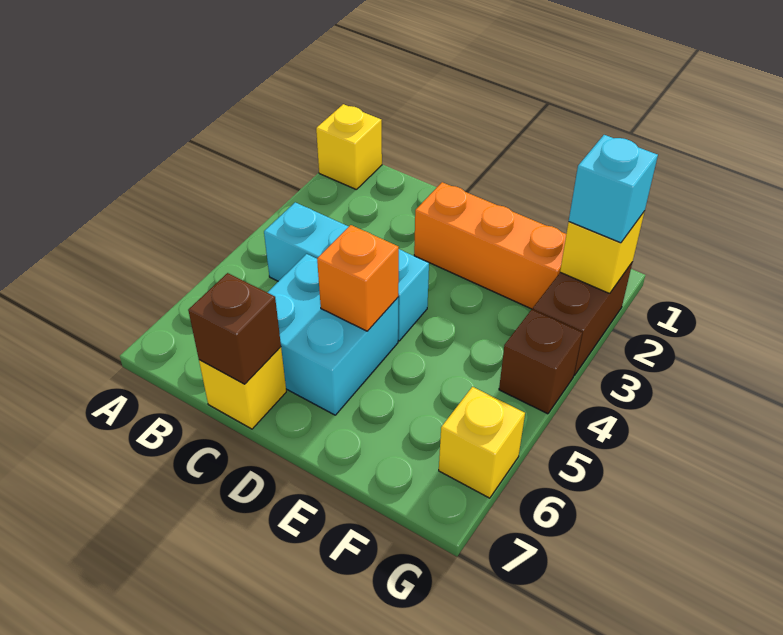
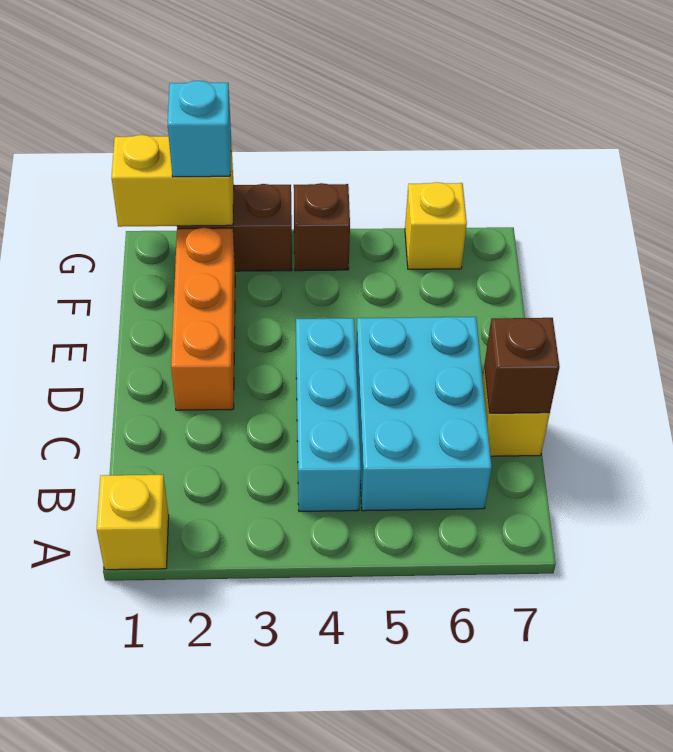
cyan 2x2 brick [267,254,398,415] -> cyan 2x3 brick [356,317,492,511]
orange 1x1 brick [317,225,399,331] -> none
yellow 1x1 brick [560,211,645,293] -> yellow 1x2 brick [111,135,234,227]

